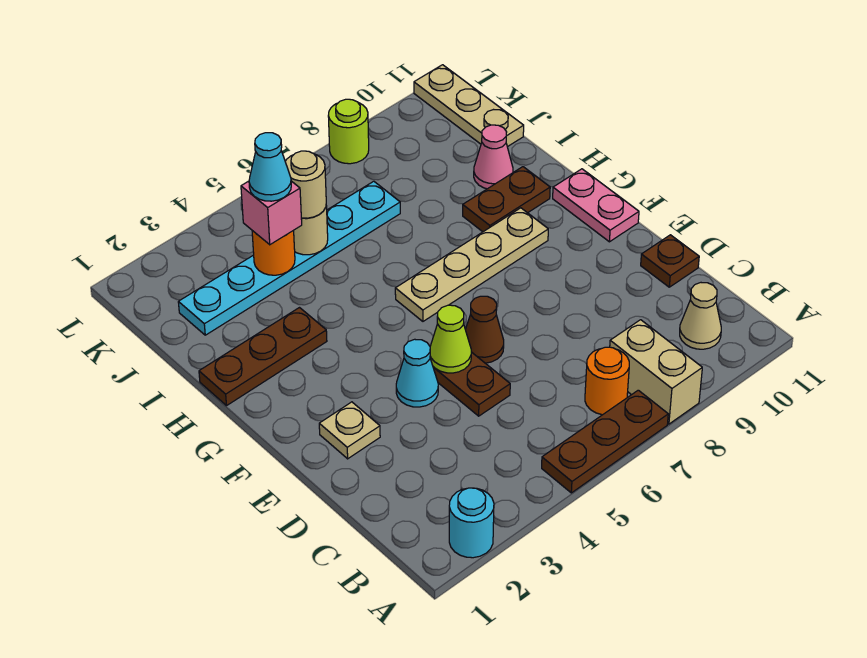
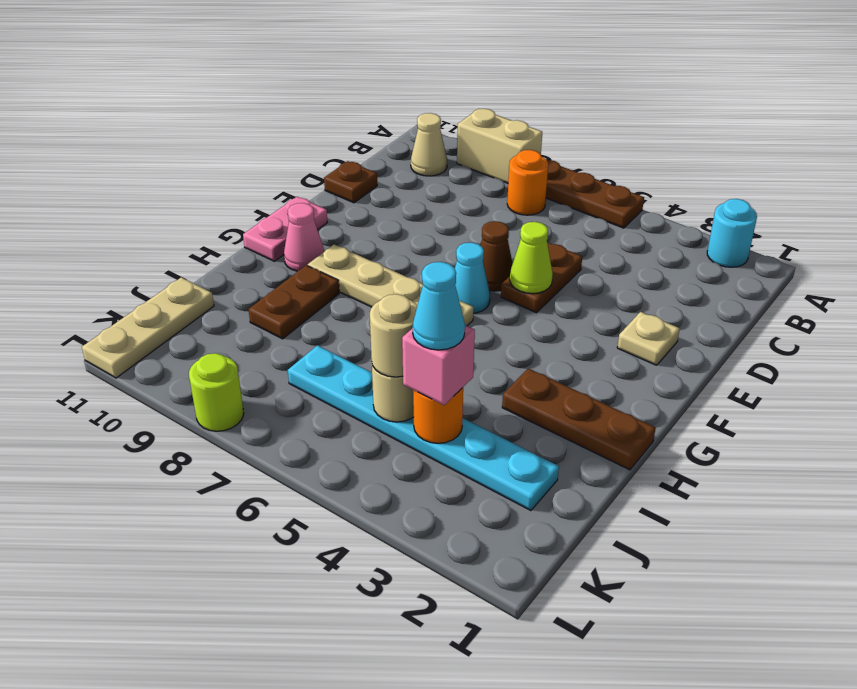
tan 1x2 brick [610,320,702,424] -> tan 1x2 brick turned to [457,109,542,183]
cyan 1x1 cone [396,339,438,407] -> cyan 1x1 cone moved to [455,243,490,313]
brown 1x2 plate [463,167,550,232] -> brown 1x2 plate turned to [249,265,339,339]
pink 1x1 cone [474,125,513,189] -> pink 1x1 cone moved to [284,203,324,271]

